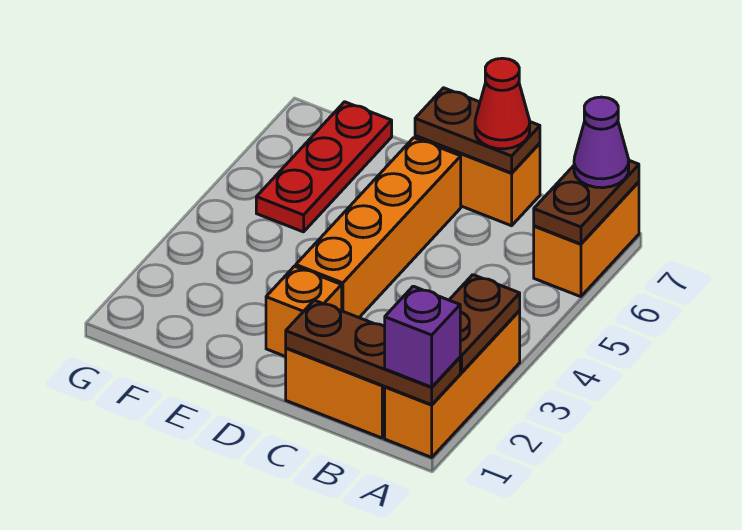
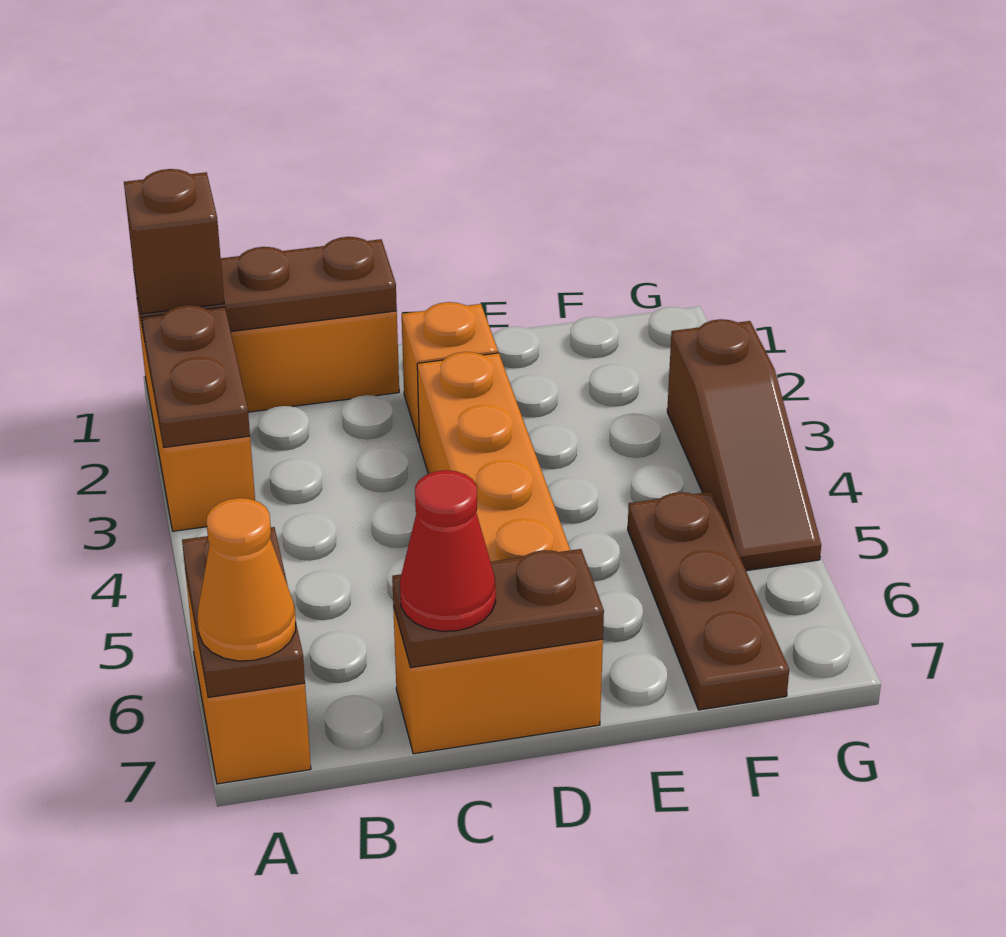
purple 1x1 brick [385,286,460,387] -> brown 1x1 brick [124,169,224,314]
purple 1x1 cone [574,97,629,188] -> orange 1x1 cone [198,498,296,661]
red 1x3 plate [256,102,392,232] -> brown 1x3 plate [628,492,789,710]
none -> brown 1x3 slope [667,319,821,571]

